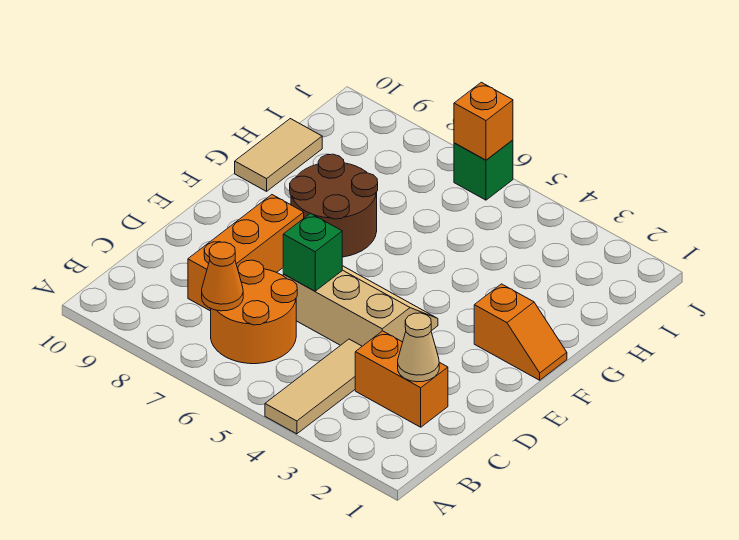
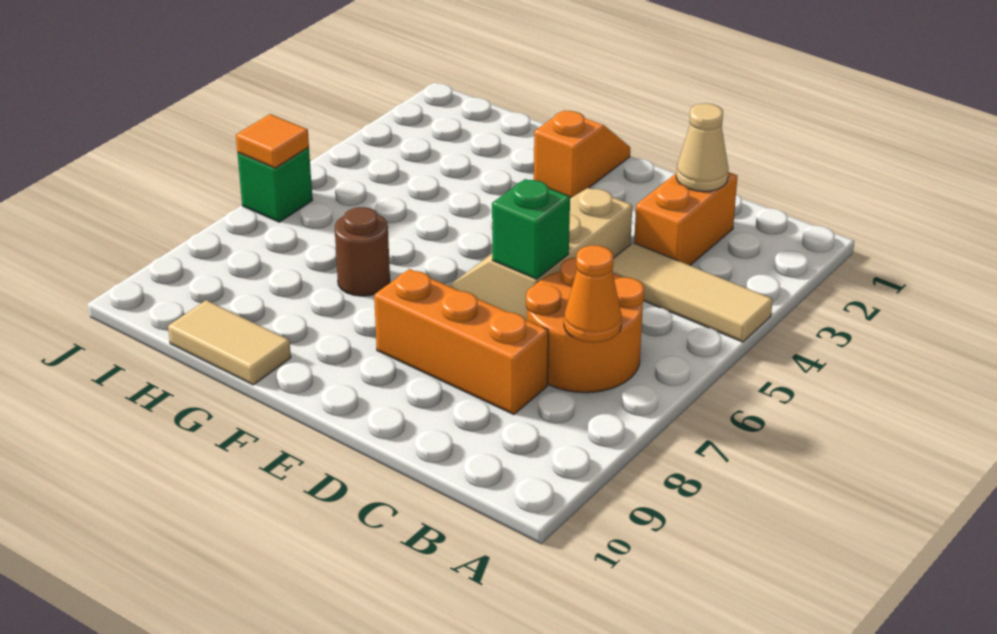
brown 2x2 round brick [290,154,378,257] -> brown 1x1 round brick [335,207,390,296]
orange 1x1 brick [454,82,513,160] -> orange 1x1 tile [236,114,309,168]

